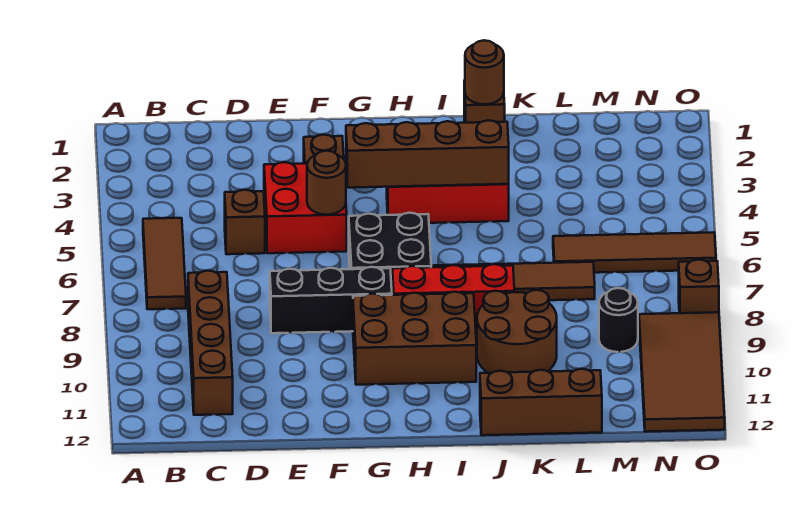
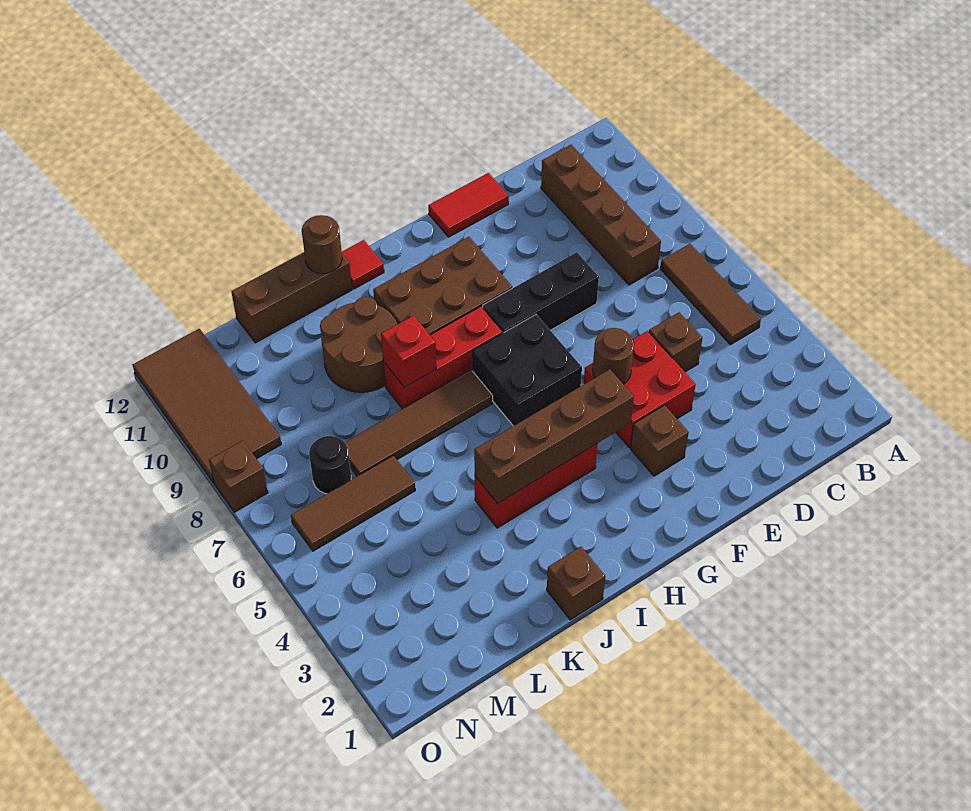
none -> red 1x2 tile [428,173,509,237]
none -> red 1x1 tile [342,240,384,289]
brown 1x1 round brick [465,40,504,104] -> brown 1x1 round brick moved to [302,215,342,274]
none -> red 1x1 brick [381,316,436,387]
brown 1x4 tile [553,232,716,273] -> brown 1x3 tile [291,455,415,551]
black 1x1 round brick [599,288,638,352] -> black 1x1 round brick moved to [309,436,351,494]

